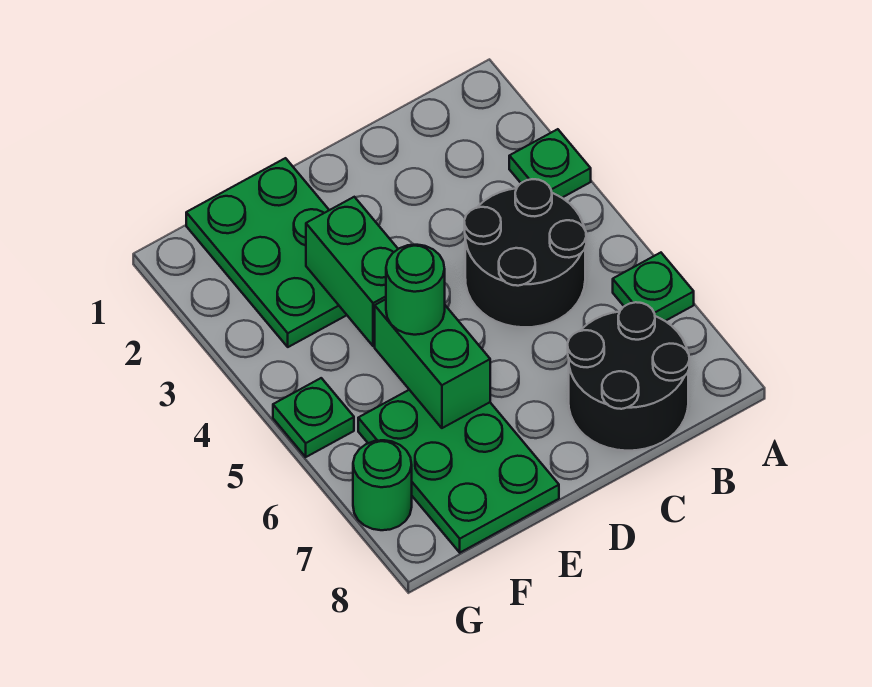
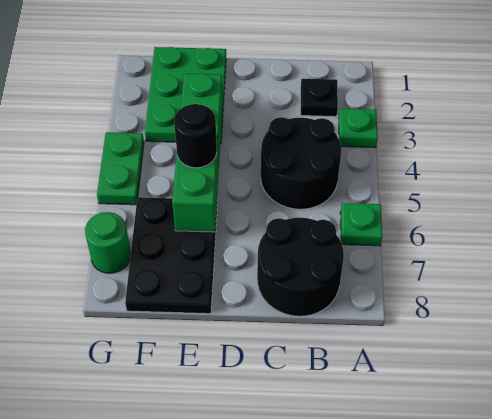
none -> black 1x1 plate [301,79,338,117]
green 1x1 round brick [386,245,445,335] -> black 1x1 round brick [174,104,217,168]
green 2x3 plate [358,390,559,553] -> black 2x3 plate [125,197,217,314]
green 1x1 plate [273,378,354,457] -> green 1x2 plate [97,132,144,205]

